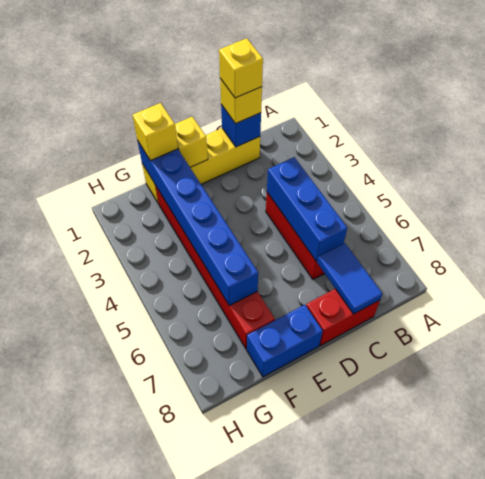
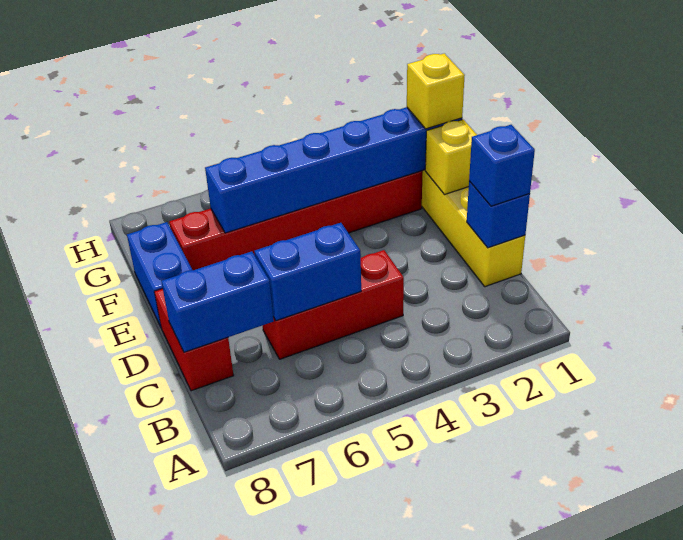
yellow 1x1 brick [220,78,262,124] -> blue 1x1 brick [469,125,535,206]
yellow 1x1 brick [219,38,263,98] -> none
blue 1x3 brick [267,157,347,261] -> blue 1x2 brick [254,223,361,321]
blue 1x2 tile [317,243,382,314] -> blue 1x2 brick [161,251,274,352]

